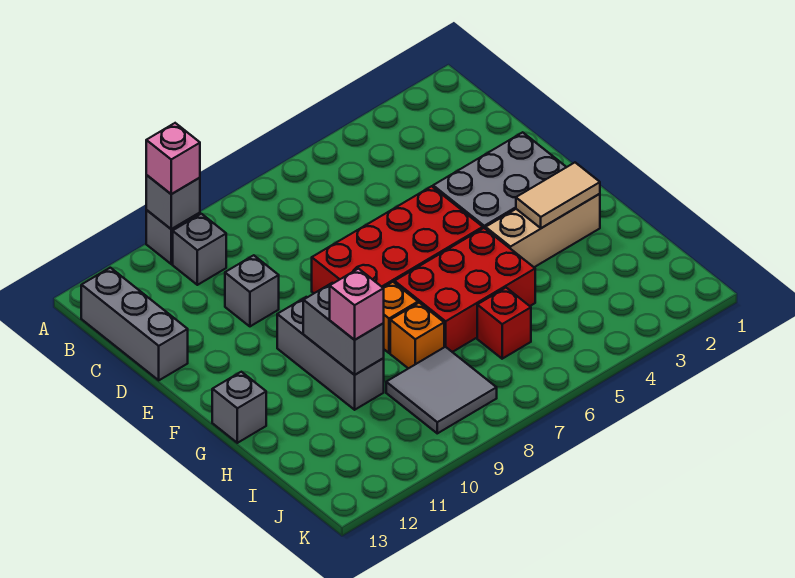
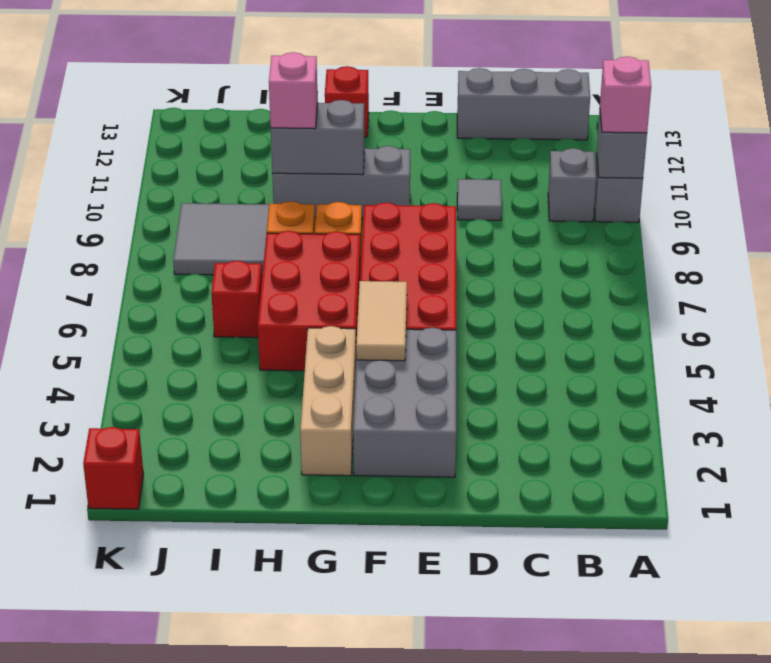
grey 1x1 brick [225,255,279,326] -> grey 1x1 tile [457,179,502,220]
tan 1x2 tile [516,163,600,228] -> tan 1x2 tile moved to [356,281,407,361]
grey 1x1 brick [212,372,266,443] -> red 1x1 brick [325,66,369,137]
none -> red 1x1 brick [83,427,144,509]

